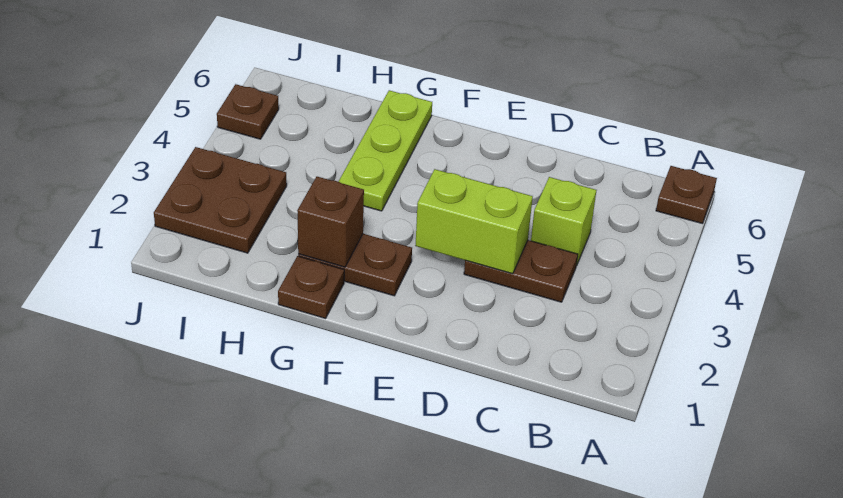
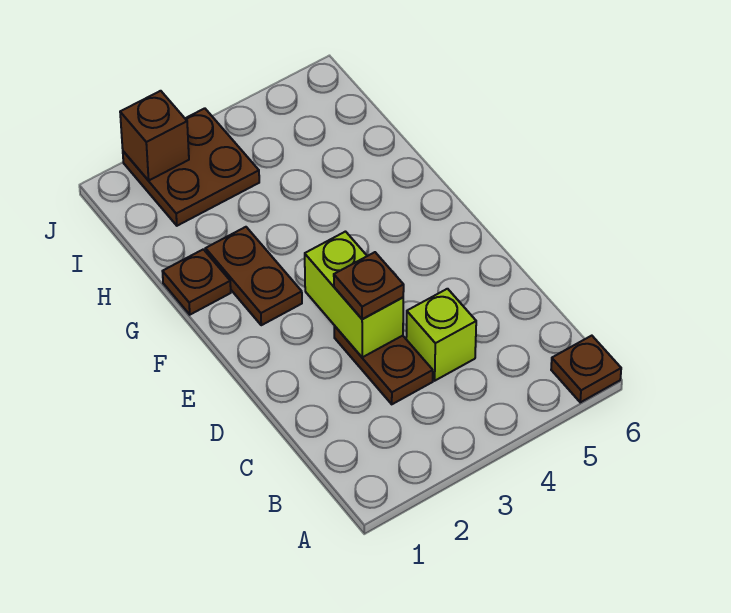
brown 1x1 brick [297,177,364,267] -> brown 1x1 brick moved to [120,91,189,181]
lime 1x3 plate [338,90,432,211] -> none
brown 1x1 plate [217,84,279,139] -> brown 1x1 plate moved to [334,252,404,319]

